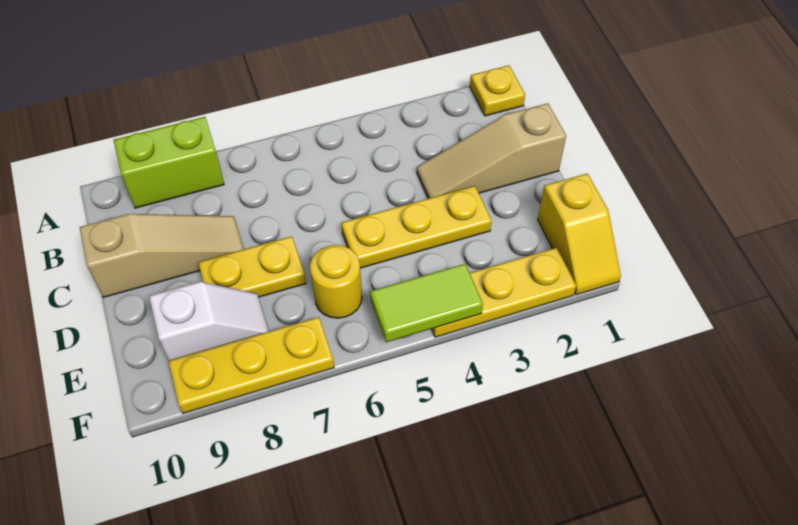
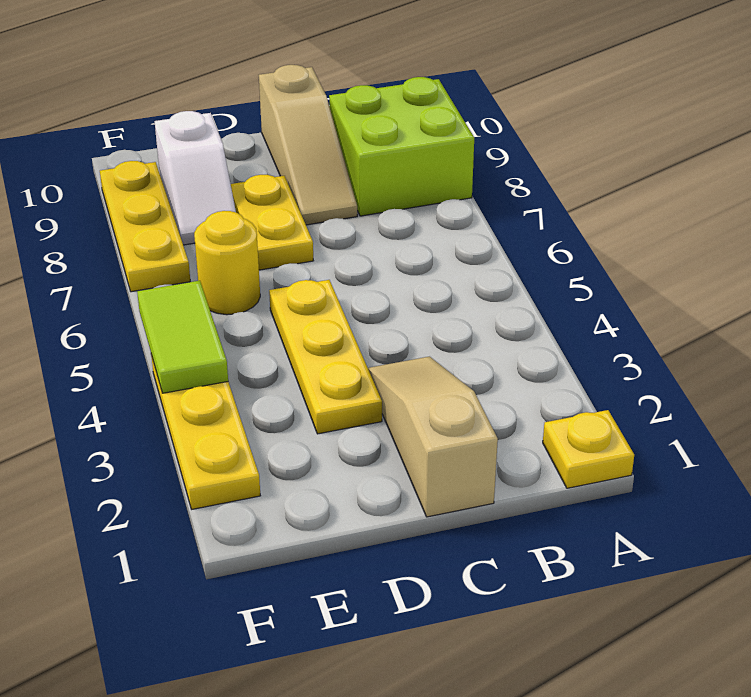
lime 1x2 brick [113,117,224,208] -> lime 2x2 brick [329,77,474,216]
yellow 1x2 slope [538,173,621,295] -> none

